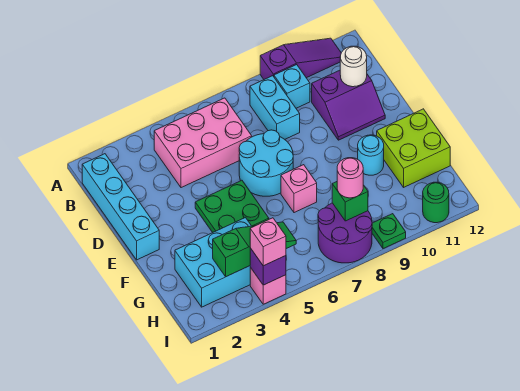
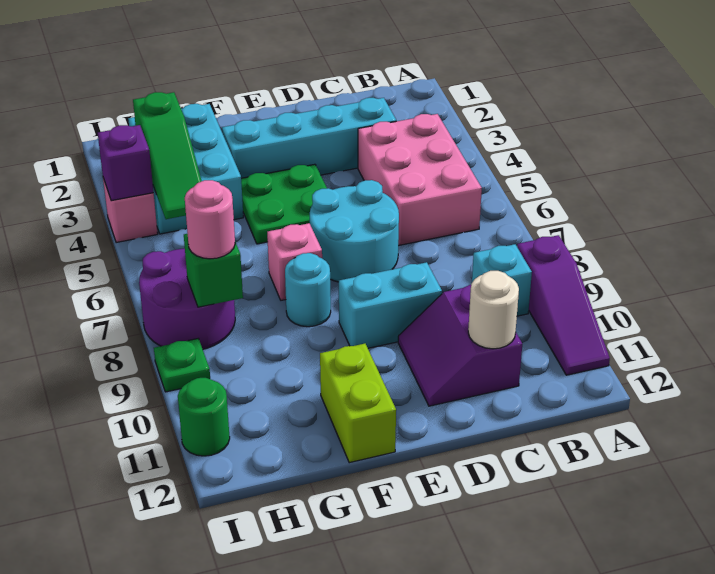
cyan 1x4 brick [82,154,159,260] -> cyan 1x4 brick moved to [222,98,396,178]
cyan 1x2 brick [250,76,300,139] -> cyan 1x2 brick moved to [339,262,442,348]
cyan 1x1 round brick [358,135,384,175] -> cyan 1x1 round brick moved to [285,253,331,327]
lime 2x2 brick [377,109,450,187] -> lime 1x2 brick [320,344,396,463]
pink 1x1 brick [250,218,286,266] -> none

